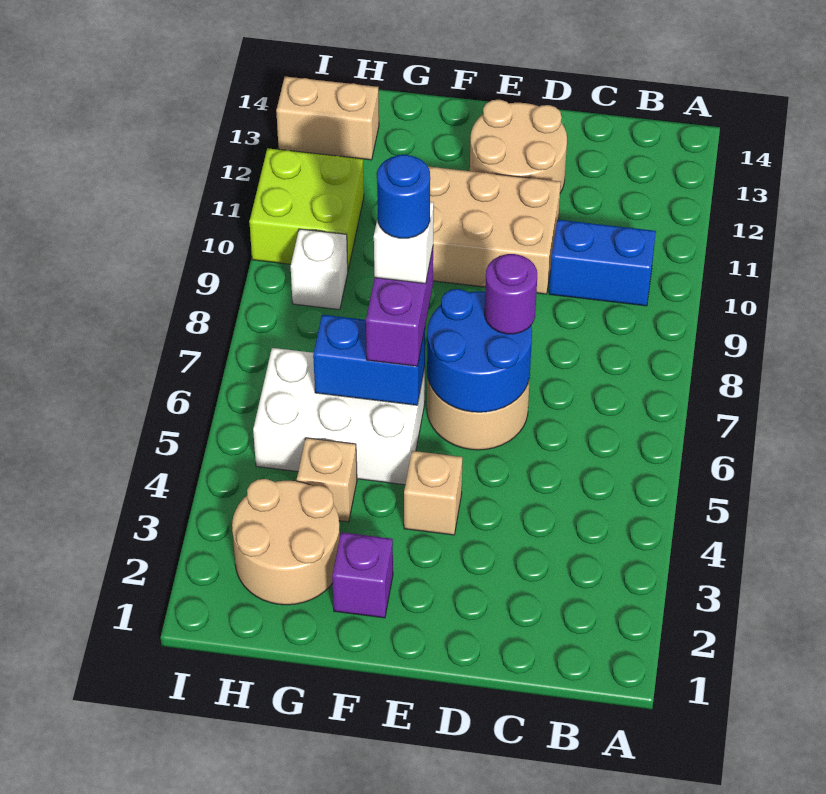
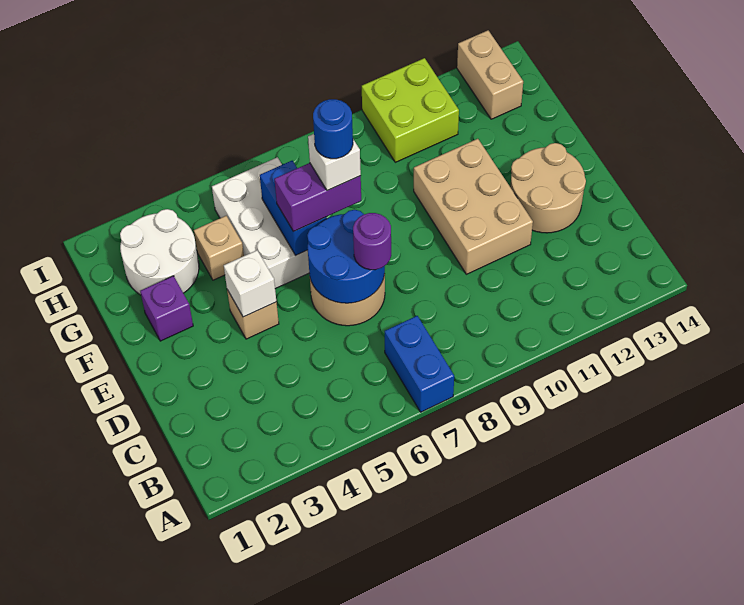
blue 1x2 brick [549,220,656,306] -> blue 1x2 brick moved to [385,316,454,412]
tan 2x2 round brick [232,479,340,605] -> white 2x2 round brick [120,209,199,295]
white 1x1 brick [291,229,348,310] -> white 1x1 brick moved to [224,250,276,317]

